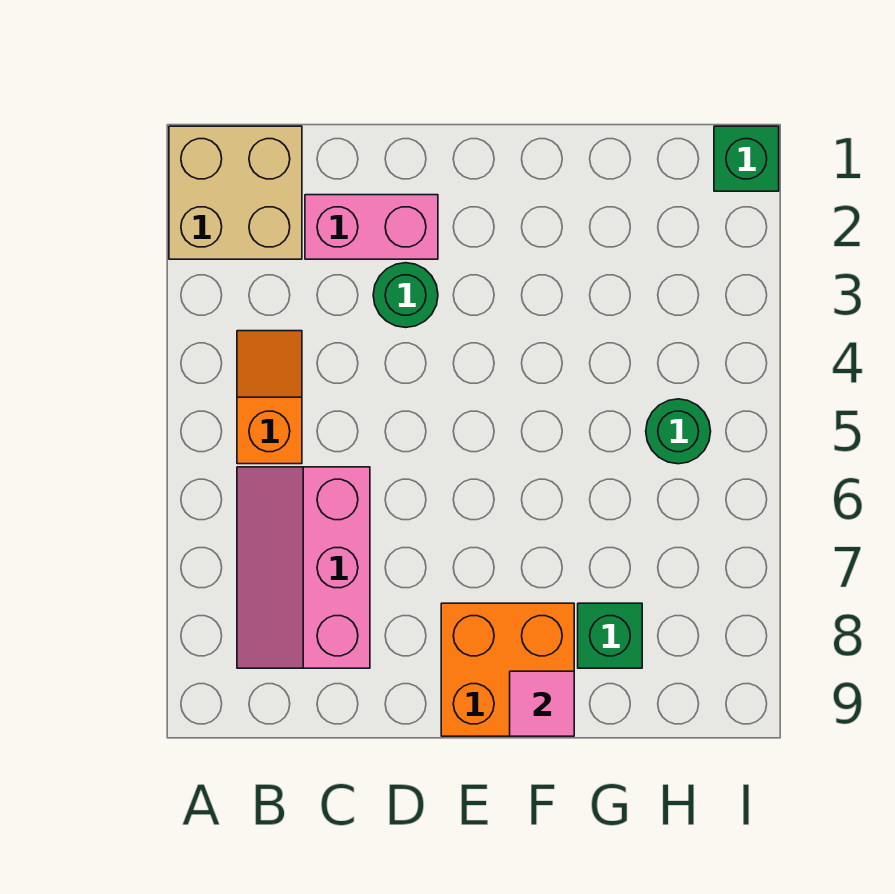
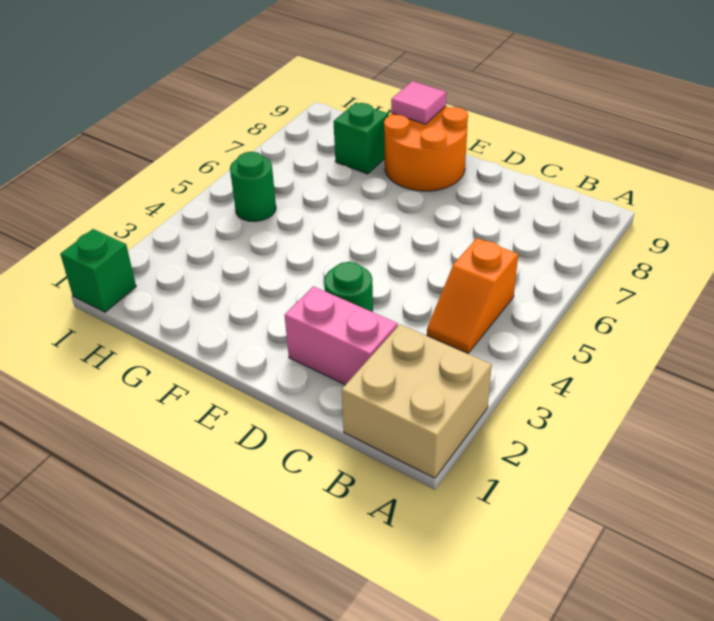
pink 2x3 slope [237,467,370,668] -> none
orange 2x2 brick [441,603,574,736] -> orange 2x2 round brick [384,106,468,191]

